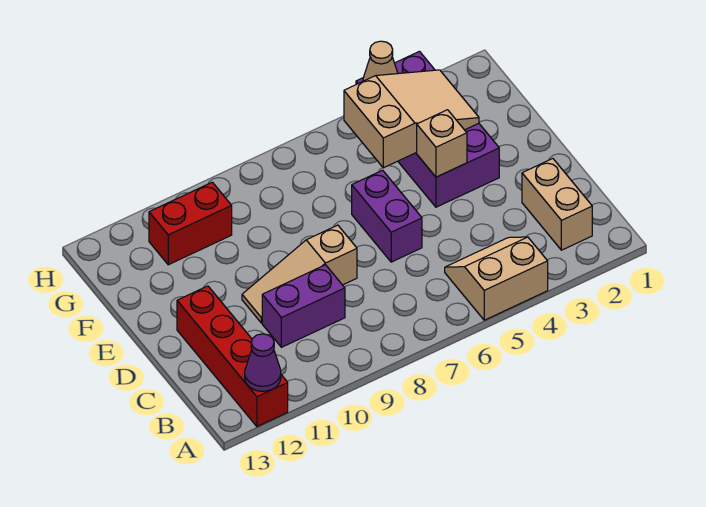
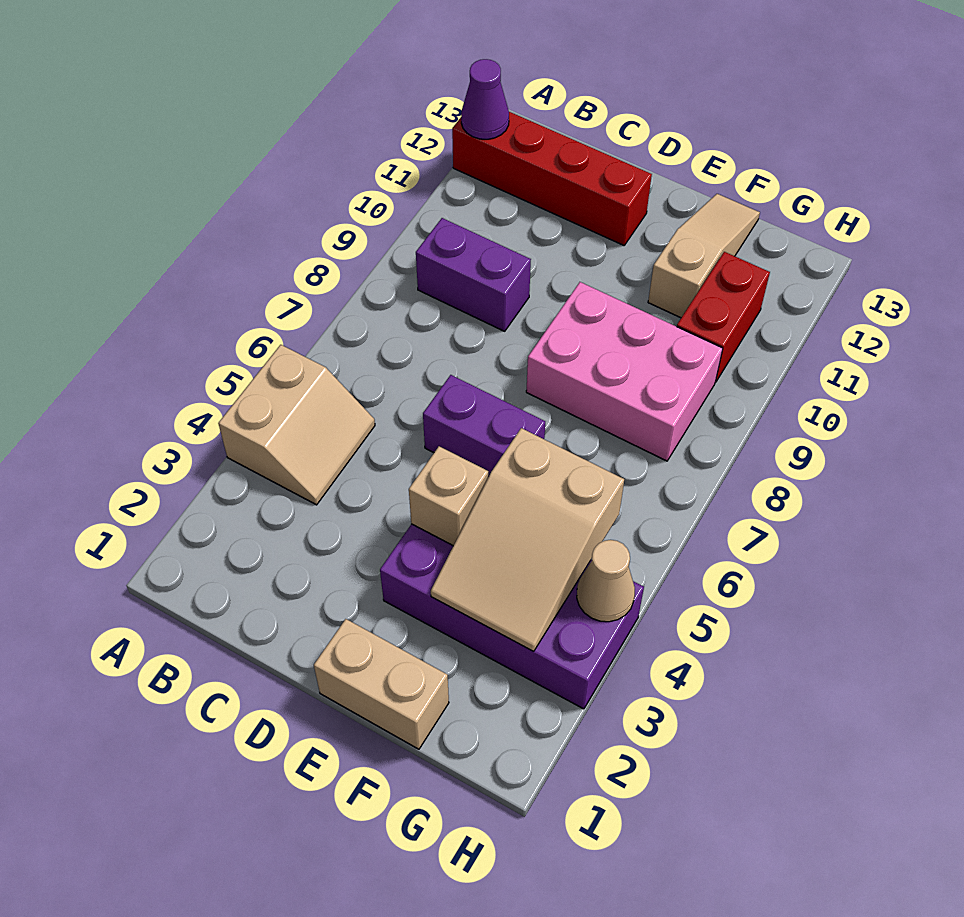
tan 1x2 brick [522,159,592,250] -> tan 1x2 brick moved to [314,619,449,749]
purple 1x2 brick [262,265,345,347] -> purple 1x2 brick turned to [416,218,531,331]
tan 1x3 slope [242,225,357,323] -> tan 1x3 slope moved to [648,194,760,318]
none -> pink 2x3 brick [526,282,723,461]

